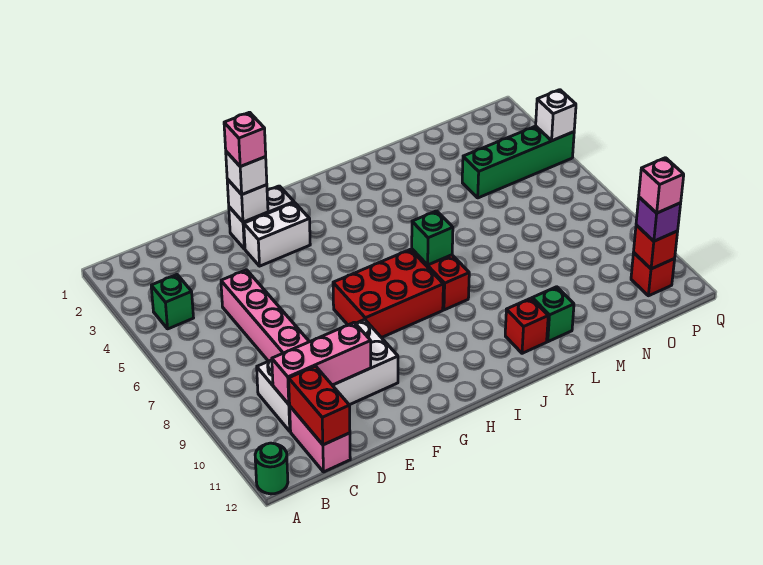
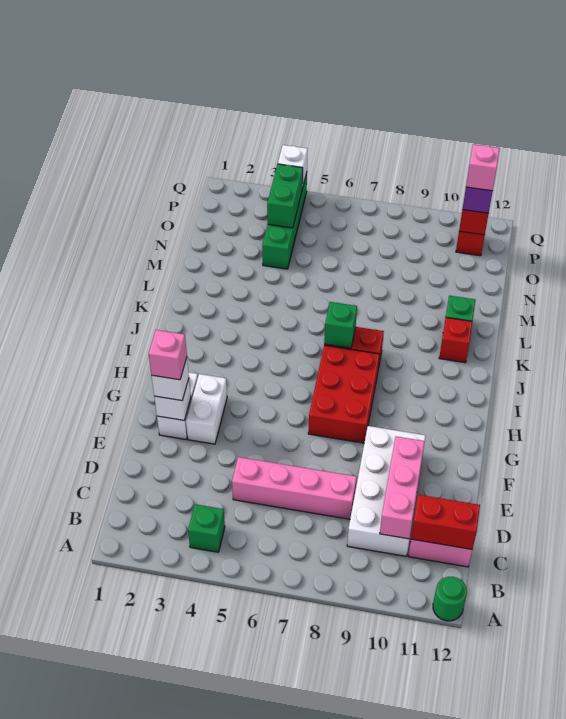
none -> green 1x2 brick [267,164,303,228]

